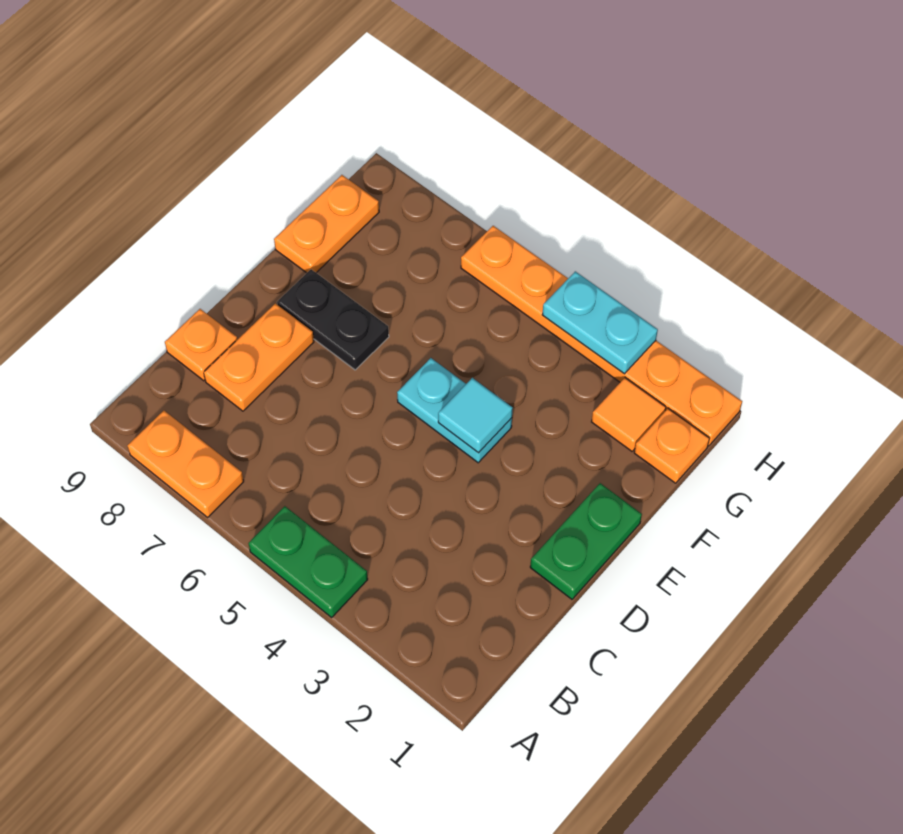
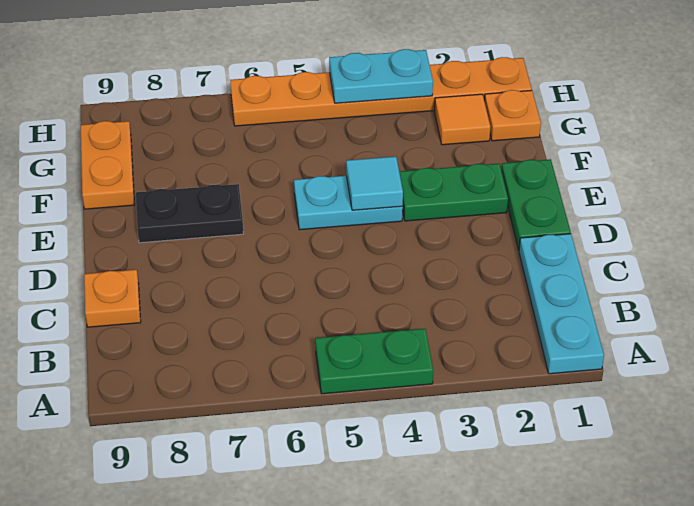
none -> cyan 1x3 plate [519,234,604,374]
orange 1x2 plate [127,411,244,517] -> none
orange 1x2 plate [204,304,314,411] -> none
none -> green 1x2 plate [399,164,508,221]

